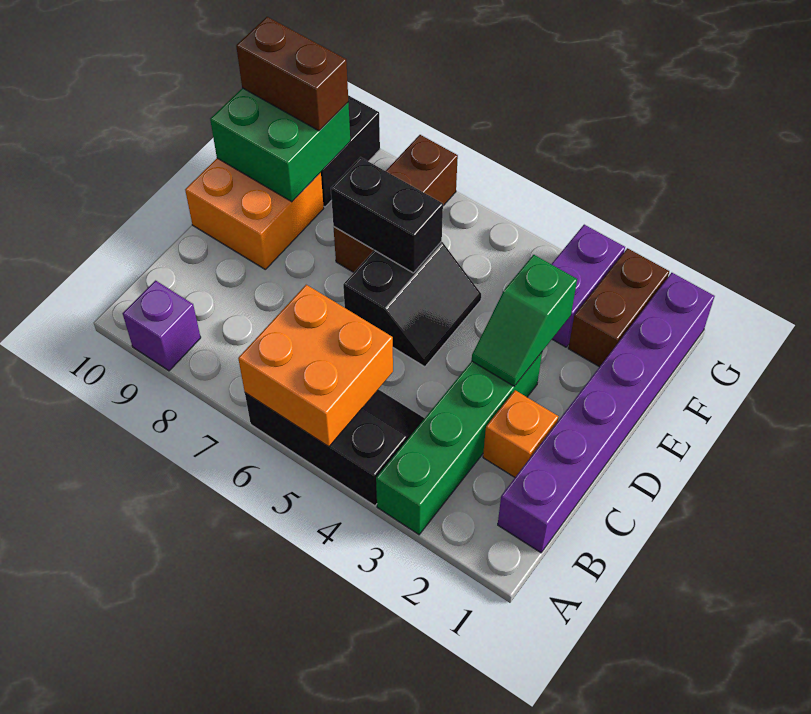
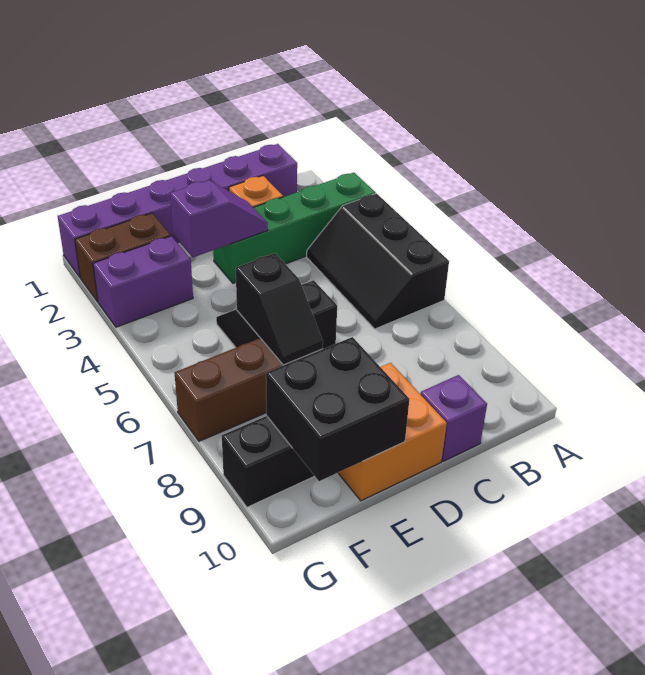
orange 2x2 brick [238,285,393,447] -> none
purple 1x1 brick [123,281,201,371] -> purple 1x1 brick moved to [421,375,487,461]
green 1x2 slope [472,255,577,386] -> purple 1x2 slope [170,180,268,257]
black 1x2 brick [331,157,443,273] -> black 1x2 slope [236,253,323,365]
green 2x2 brick [210,88,350,202] -> black 2x2 brick [266,337,409,481]
brown 1x2 brick [236,17,348,131] -> none

